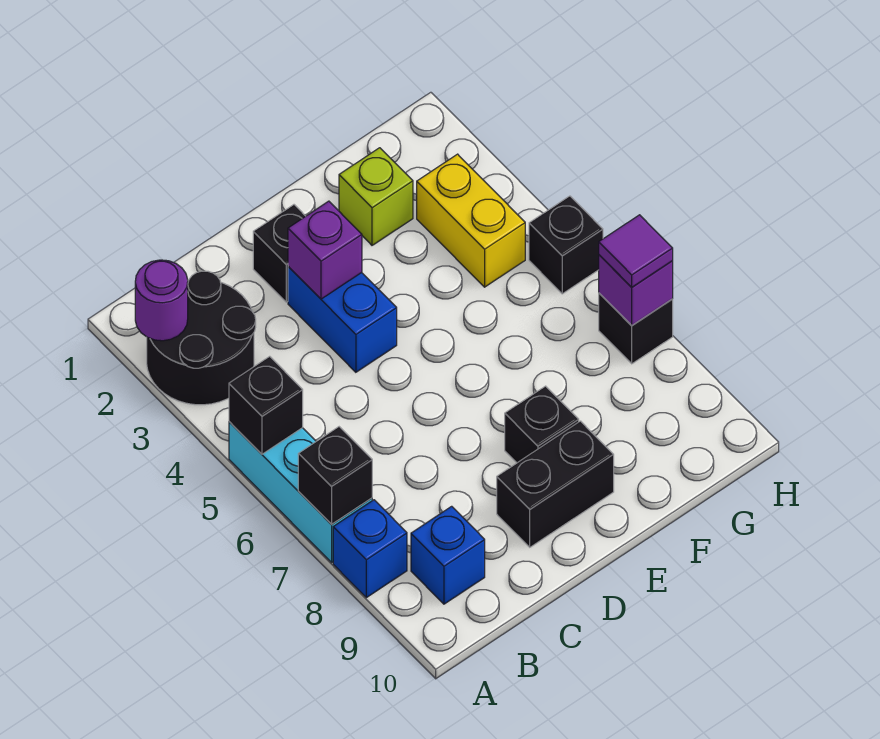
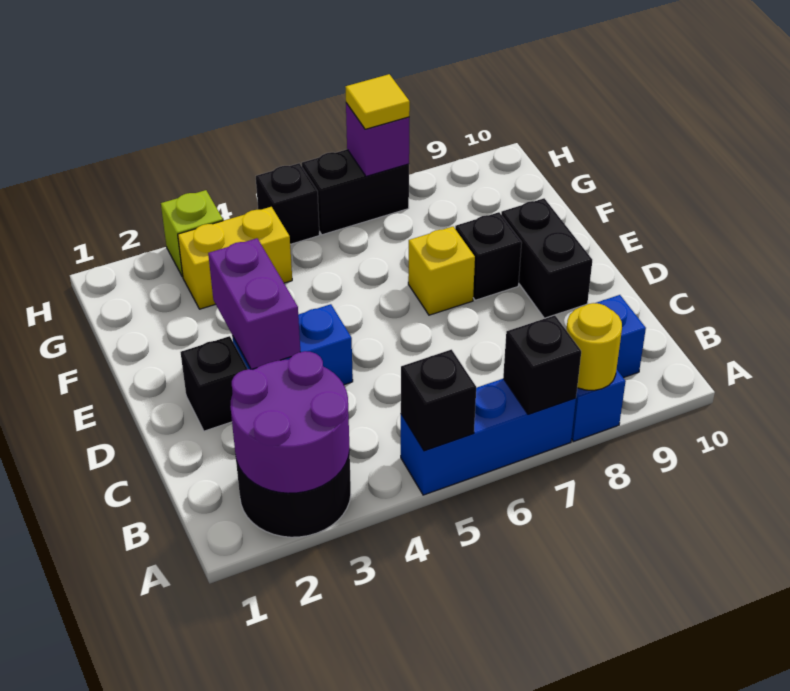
purple 1x1 round brick [135,260,188,341] -> purple 2x2 round brick [230,351,350,493]
cyan 1x3 brick [229,422,372,562] -> blue 1x3 brick [401,379,576,495]
none -> yellow 1x1 round brick [566,303,622,390]
purple 1x1 brick [288,201,362,299] -> purple 1x2 brick [208,238,300,369]
none -> yellow 1x1 brick [408,227,475,315]
lime 1x1 brick [339,148,413,245] -> lime 1x1 brick moved to [161,190,223,277]
black 1x1 brick [599,293,673,364] -> black 1x2 brick [302,150,409,235]
purple 1x1 tile [599,215,673,287] -> yellow 1x1 tile [345,74,410,129]

